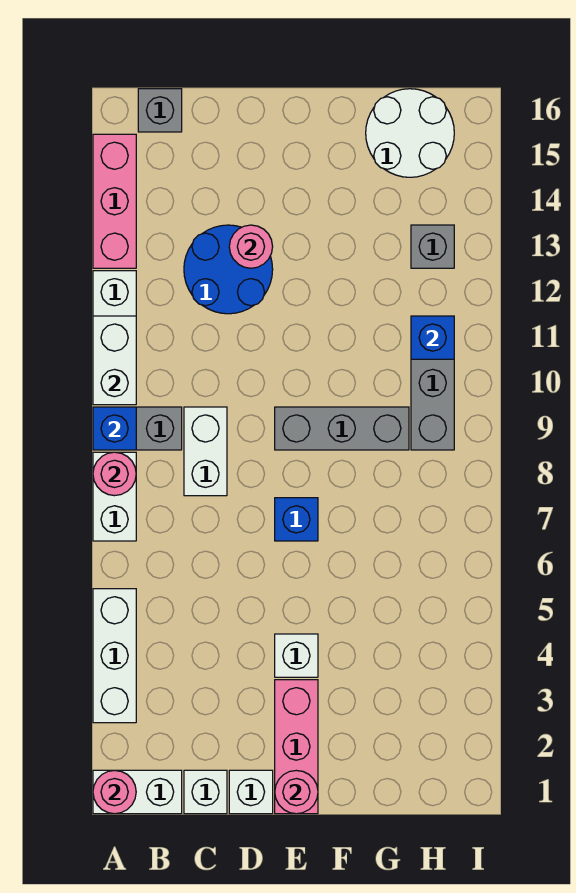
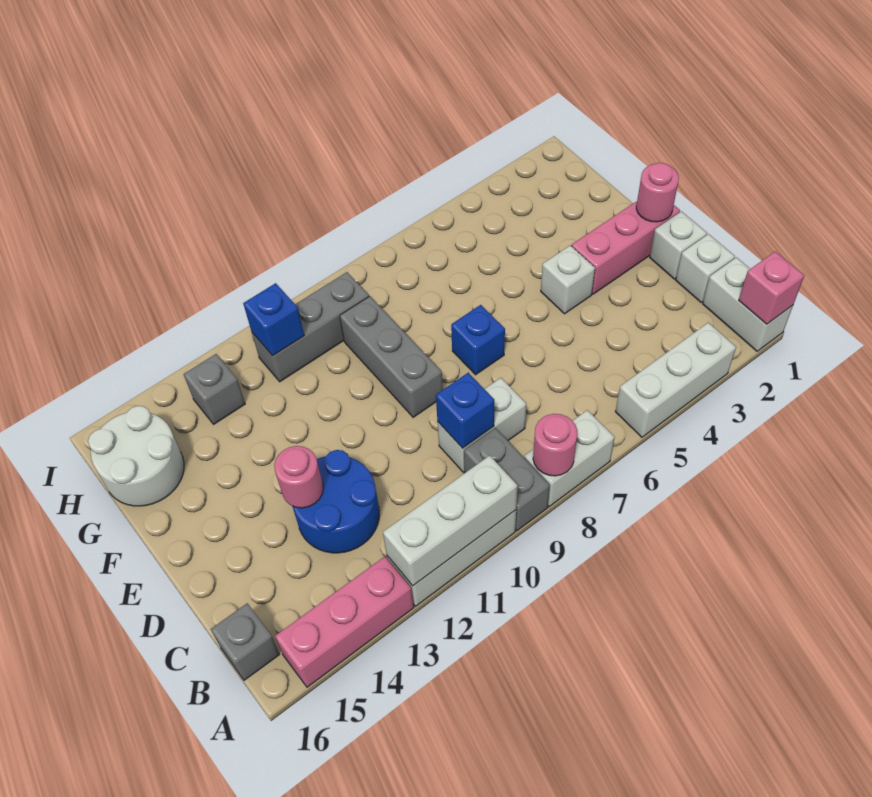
pink 1x1 round brick [93,770,136,814] -> pink 1x1 brick [739,251,804,324]
blue 1x1 brick [93,407,136,450] -> blue 1x1 brick moved to [436,373,494,448]
white 1x2 brick [93,316,136,405] -> white 1x3 brick [383,455,518,586]

